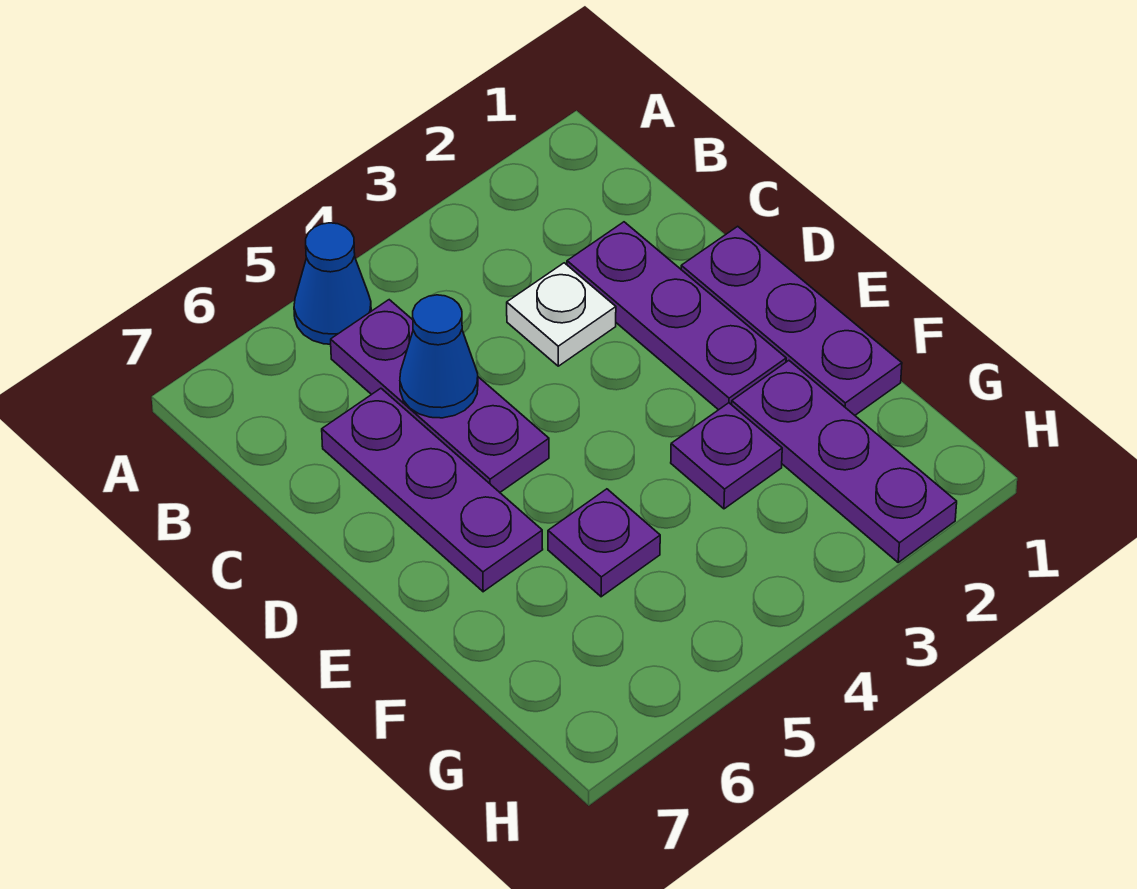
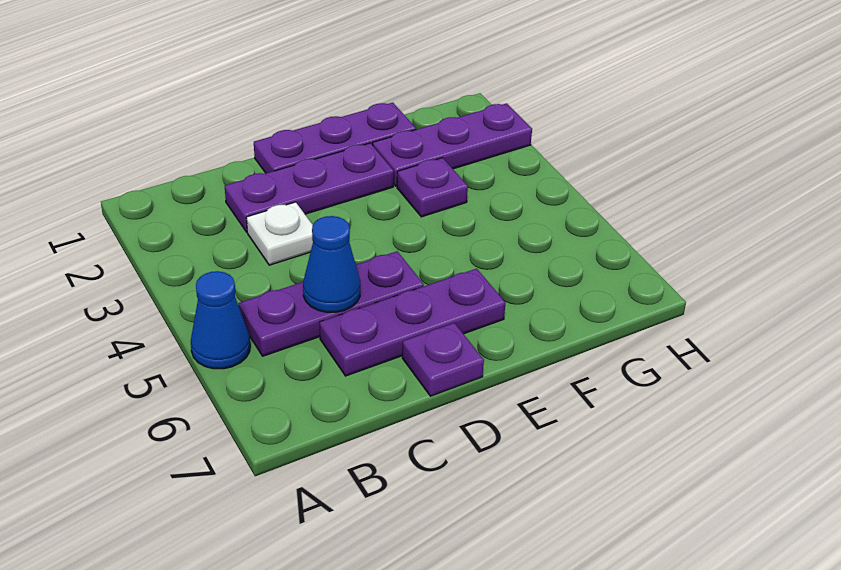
purple 1x1 plate [548,489,660,597] -> purple 1x1 plate moved to [402,323,484,396]

